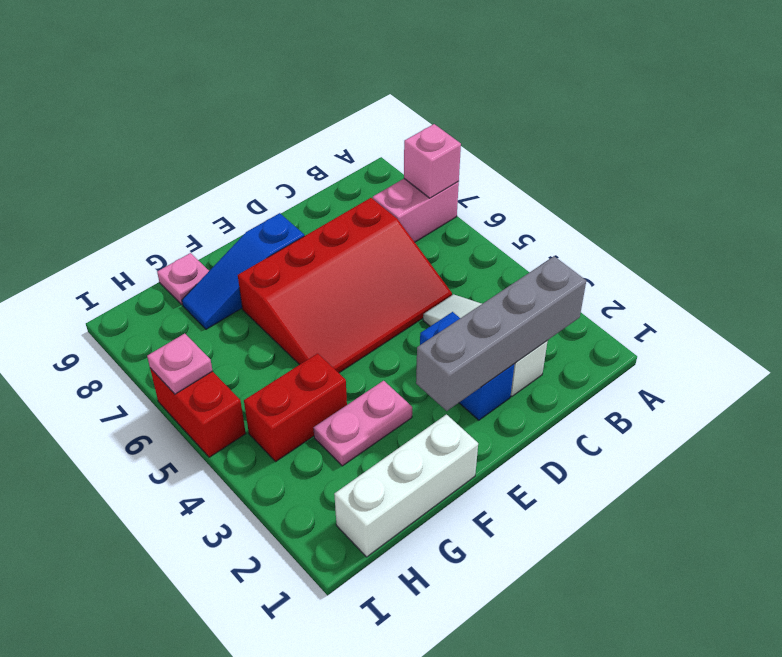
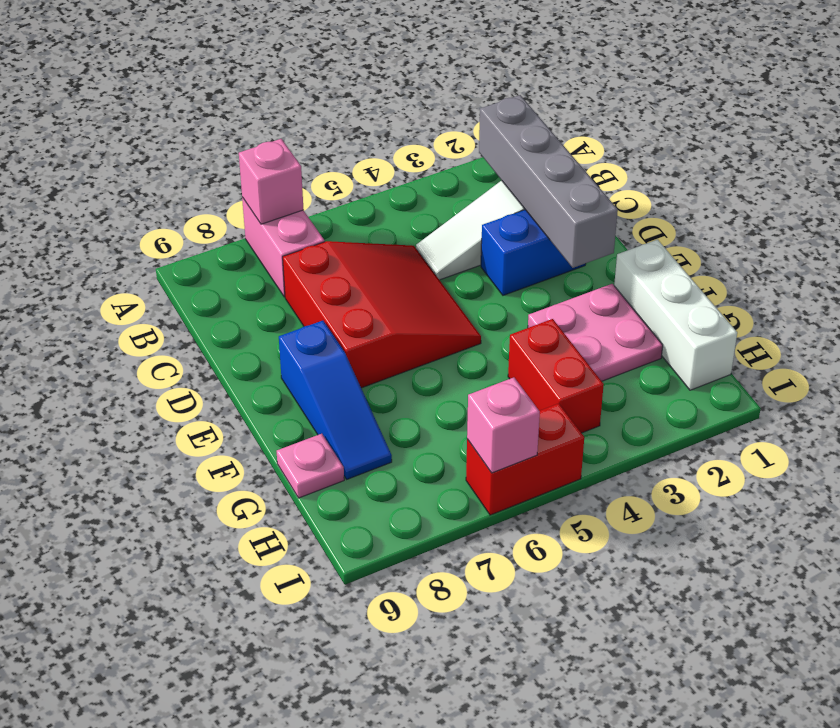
red 3x4 slope [238,198,452,373] -> red 3x3 slope [283,241,481,388]
pink 1x2 plate [313,381,412,466] -> pink 2x2 plate [528,284,663,381]
pink 1x1 plate [147,334,213,394] -> pink 1x1 brick [467,377,540,473]

